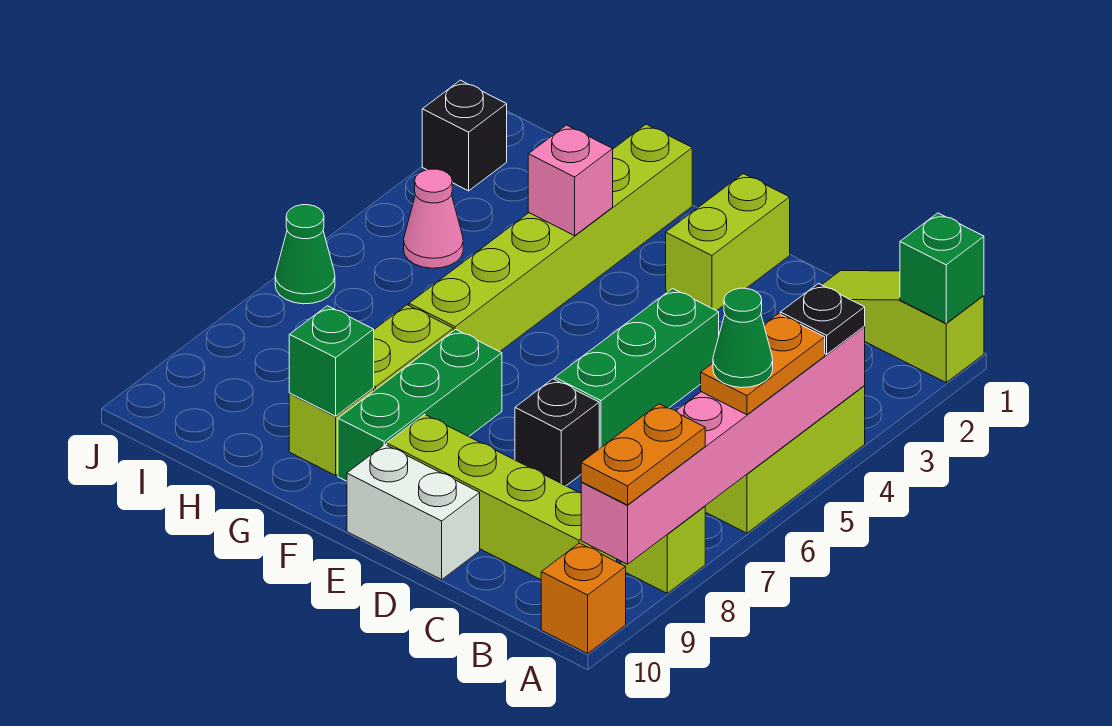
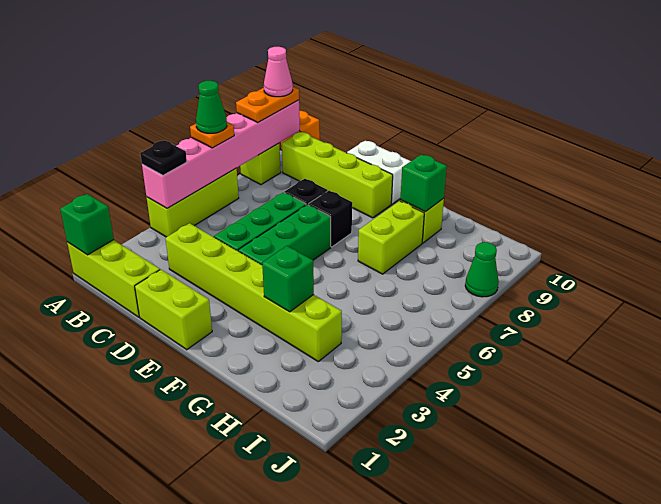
lime 1x3 slope [822,271,984,383] -> lime 1x3 brick [67,240,160,317]
orange 1x2 plate [701,314,825,415] -> orange 1x1 plate [190,122,234,148]
lime 1x2 brick [666,174,790,311] -> lime 1x2 brick turned to [135,270,212,350]
green 1x3 brick [338,329,502,481] -> green 1x3 brick moved to [238,205,331,265]
lime 1x6 brick [409,124,692,352] -> lime 1x6 brick turned to [165,223,342,361]
pink 1x1 brick [528,125,613,236] -> green 1x1 brick [262,246,314,312]
pink 1x1 cone [404,169,463,268] -> pink 1x1 cone moved to [264,47,293,97]
black 1x1 brick [422,80,507,191] -> black 1x1 brick moved to [308,191,352,247]
green 1x1 cone [275,205,335,304] -> green 1x1 cone moved to [465,242,499,297]

